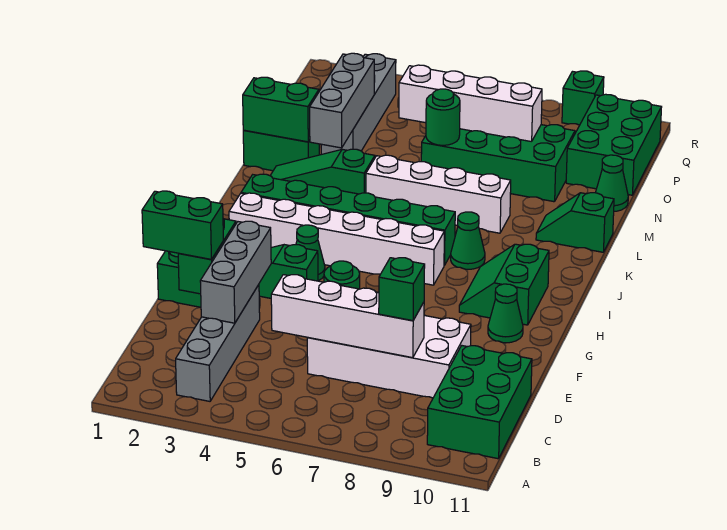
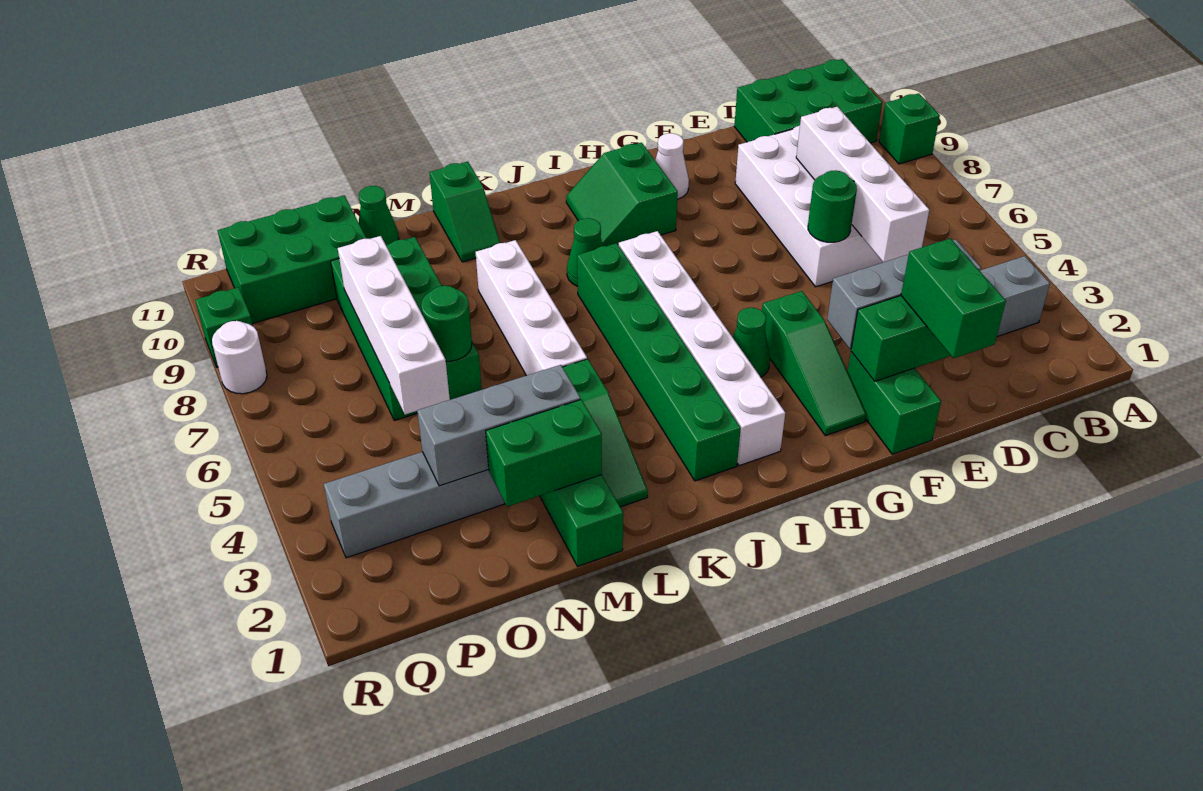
green 1x1 brick [379,258,425,321] -> green 1x1 brick moved to [879,93,940,164]
green 1x1 cone [488,284,523,343] -> white 1x1 cone [655,133,689,199]
green 2x2 slope [459,244,549,325] -> green 2x2 slope turned to [566,143,678,246]
green 1x2 brick [243,77,319,142] -> green 1x2 brick turned to [486,399,602,507]
none -> white 1x1 round brick [212,321,267,394]

